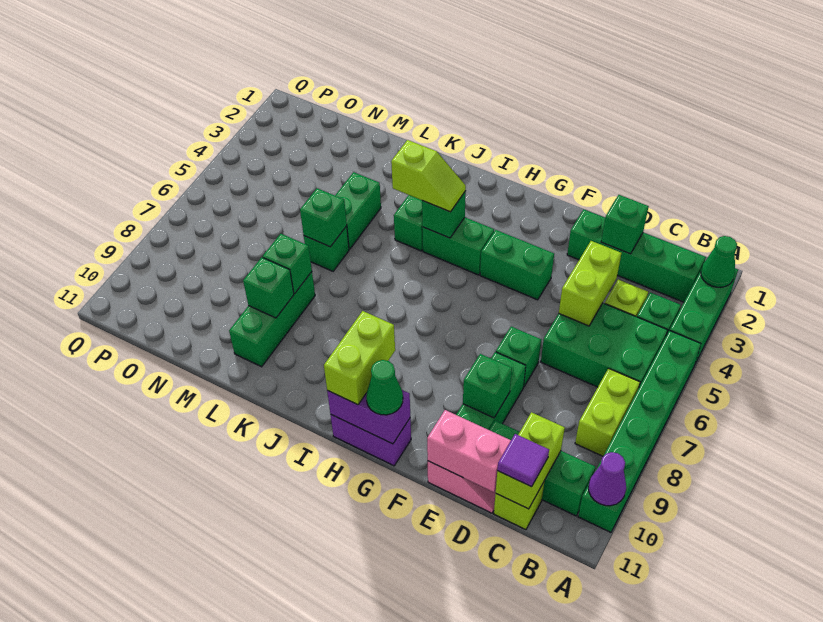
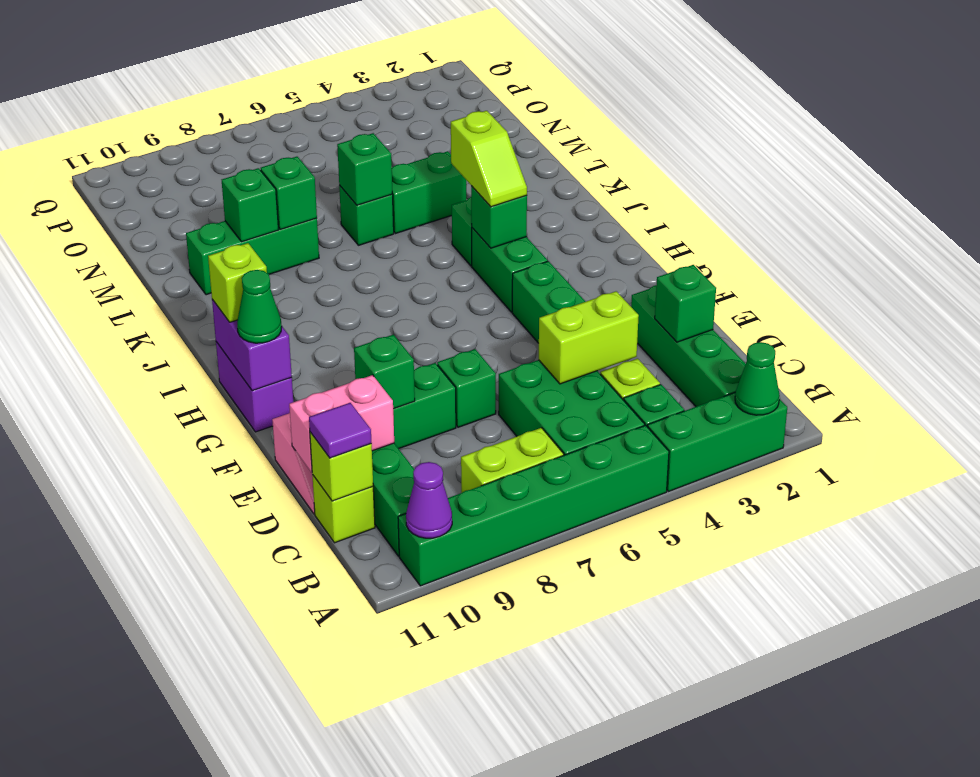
lime 1x2 brick [496,412,565,509] -> lime 1x1 brick [310,432,373,501]
pink 1x2 brick [427,410,511,492] -> pink 1x2 brick turned to [289,375,394,472]
lime 1x2 brick [324,311,395,405] -> lime 1x1 brick [208,243,267,322]

